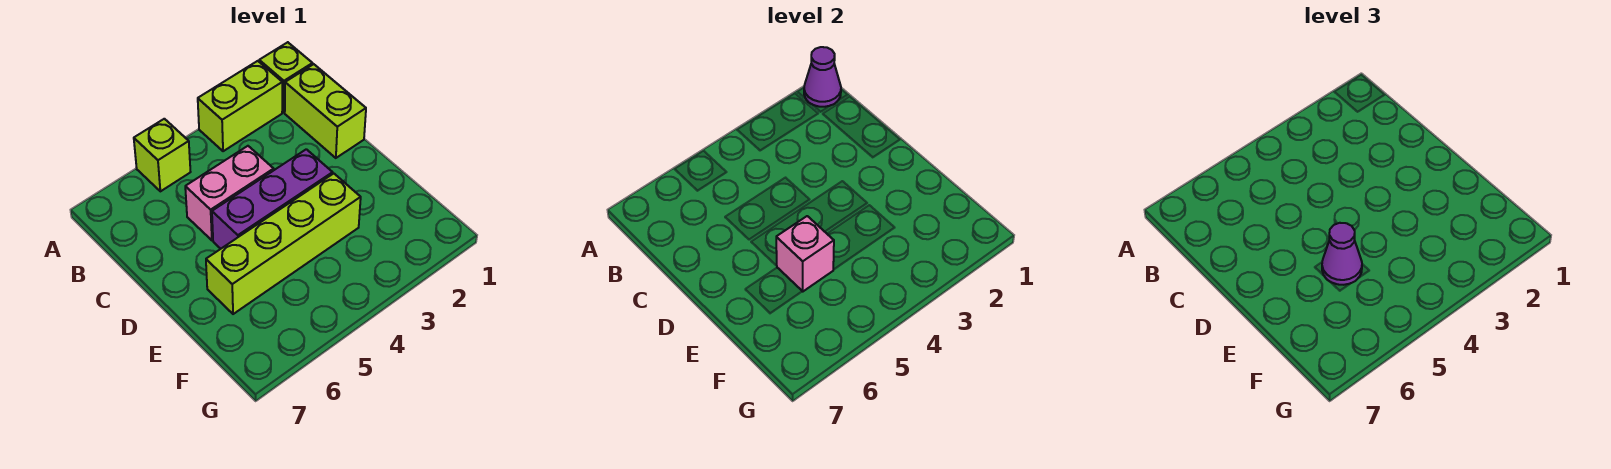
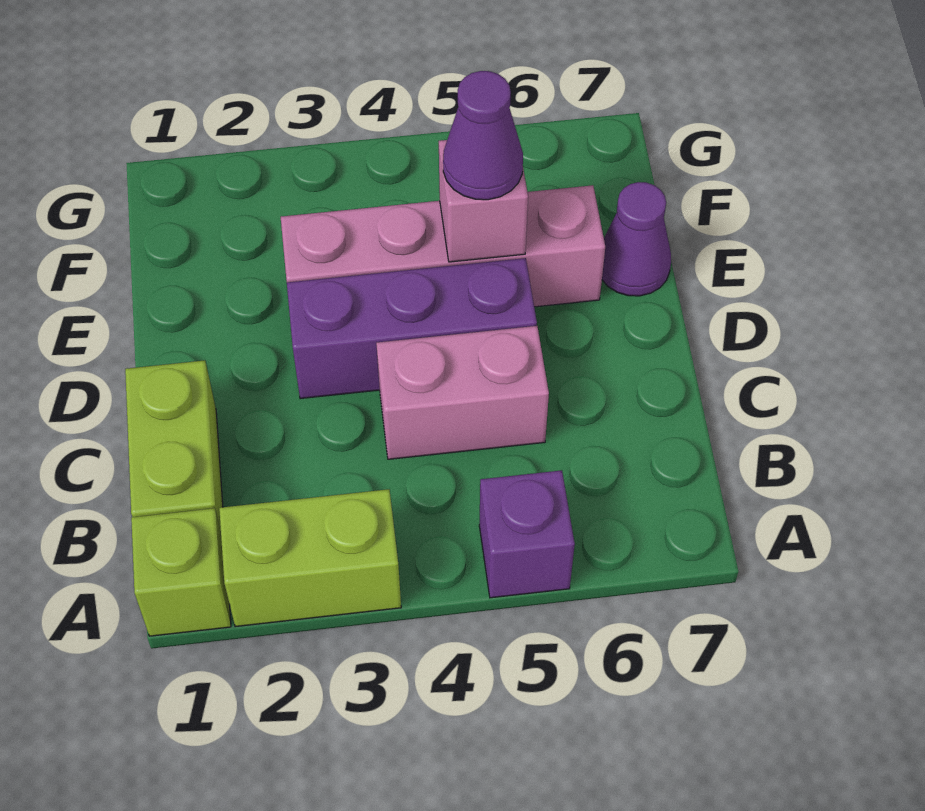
purple 1x1 cone [804,47,841,107] -> purple 1x1 cone moved to [602,182,671,296]
lime 1x1 brick [134,119,190,191] -> purple 1x1 brick [479,470,575,598]
lime 1x4 brick [206,174,361,314] -> pink 1x4 brick [281,185,605,307]

